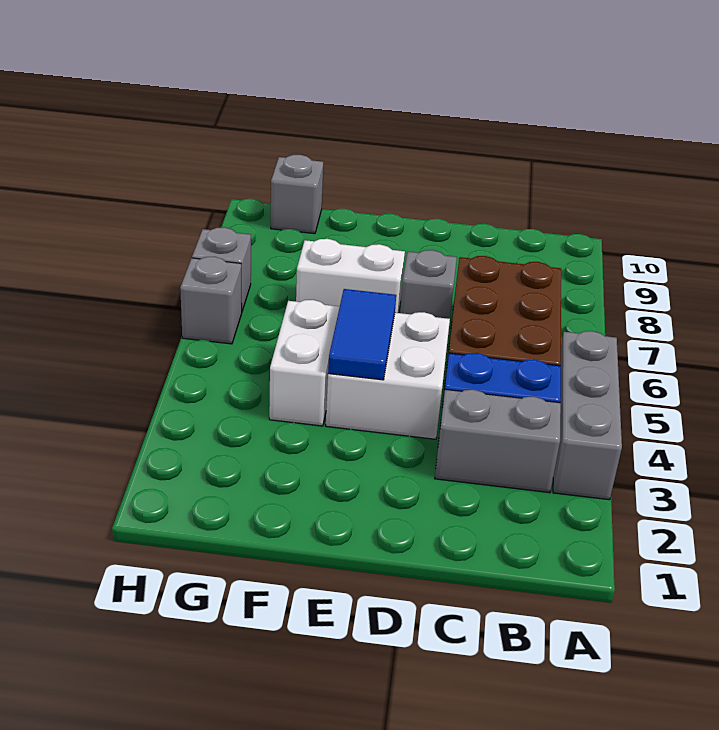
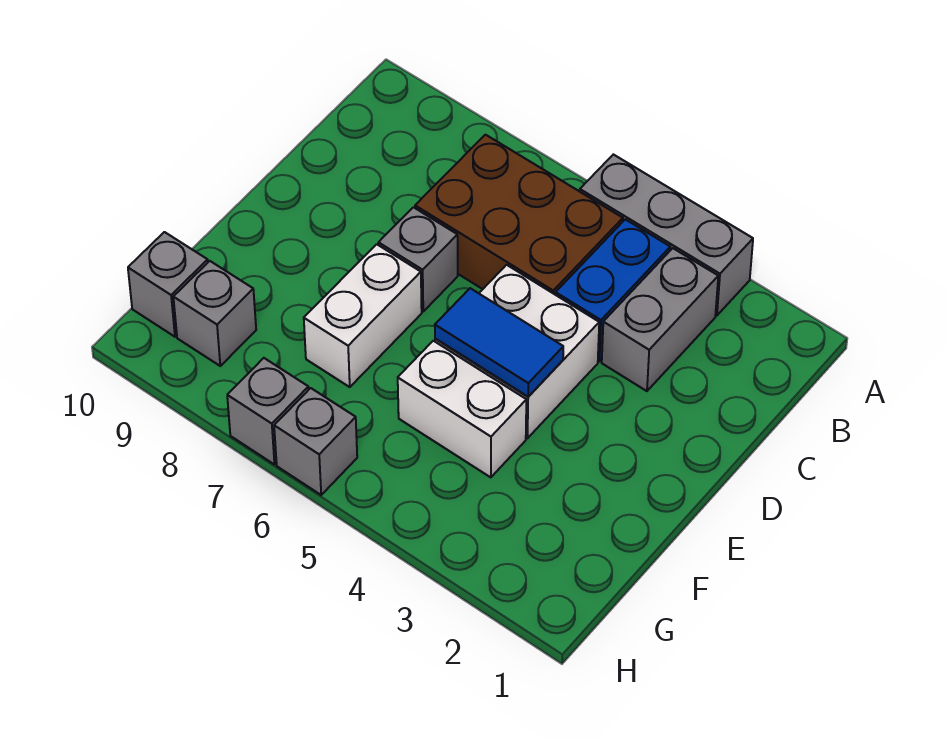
none -> grey 1x1 brick [173,261,256,366]

